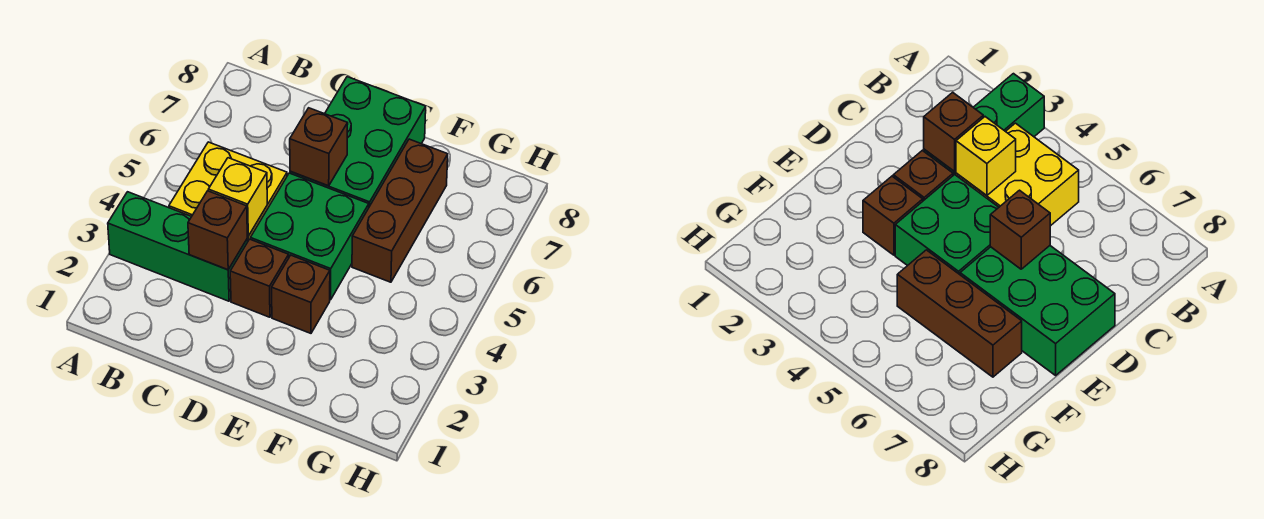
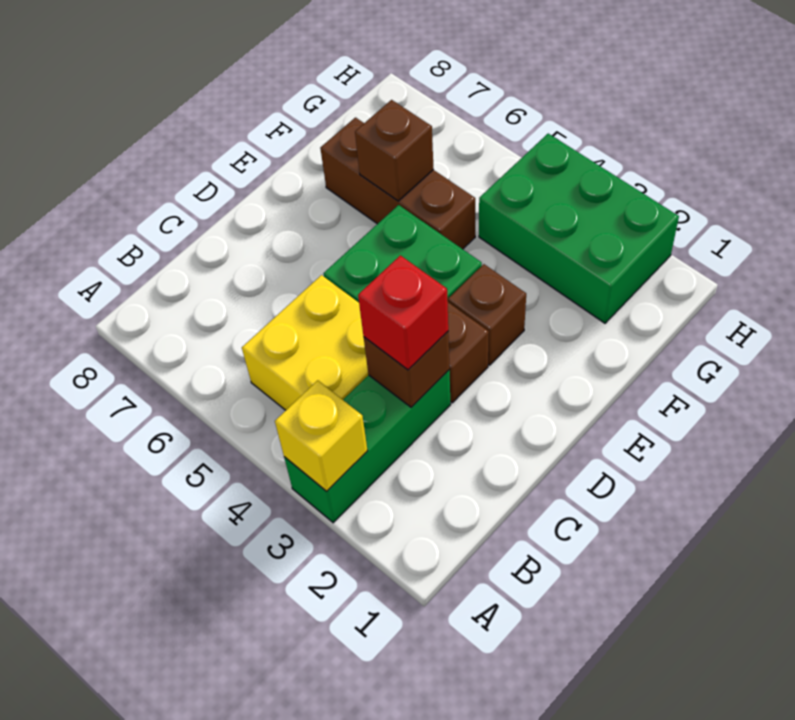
none -> red 1x1 brick [358,255,448,370]
yellow 1x1 brick [208,158,267,236] -> yellow 1x1 brick moved to [275,380,367,491]
green 2x3 brick [290,77,426,207] -> green 2x3 brick moved to [479,134,679,323]
brown 1x1 brick [290,108,348,186] -> brown 1x1 brick moved to [355,100,434,201]

